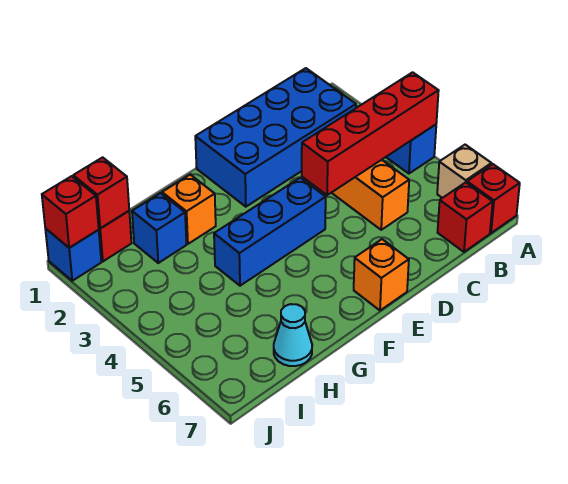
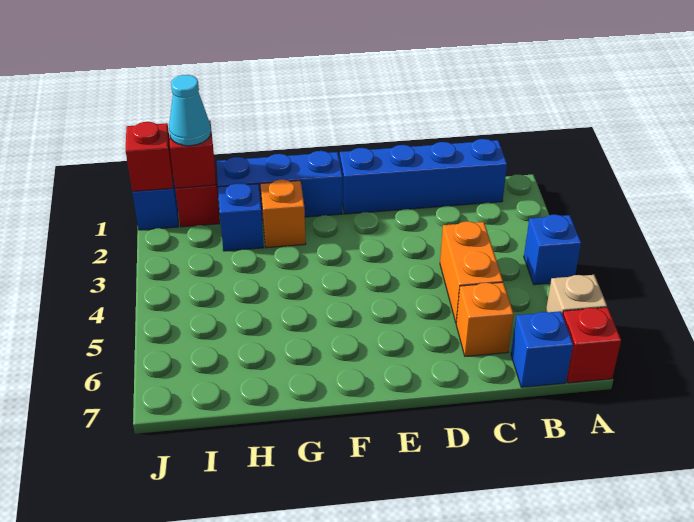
red 1x4 brick [302,72,439,195] -> none
blue 2x4 brick [195,68,356,207] -> blue 1x4 brick [340,139,507,214]
red 1x1 brick [438,182,493,252] -> blue 1x1 brick [511,311,573,387]
blue 1x3 brick [214,178,326,286] -> blue 1x3 brick moved to [217,151,343,220]
orange 1x1 brick [354,239,409,310] -> orange 1x1 brick moved to [456,282,514,356]
cyan 1x1 cone [274,304,312,366] -> cyan 1x1 cone moved to [169,75,211,146]

